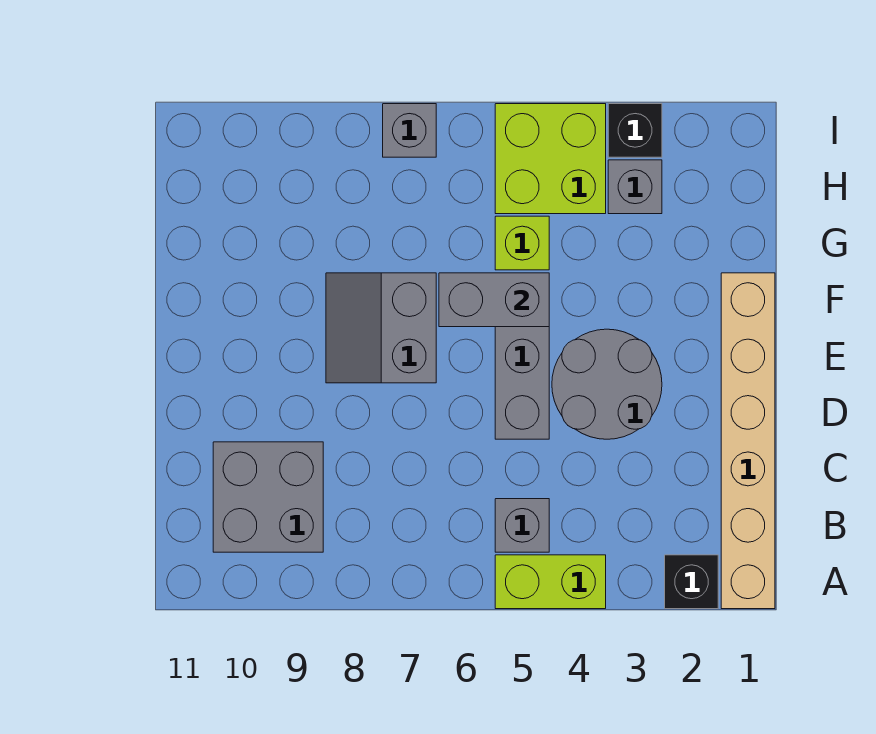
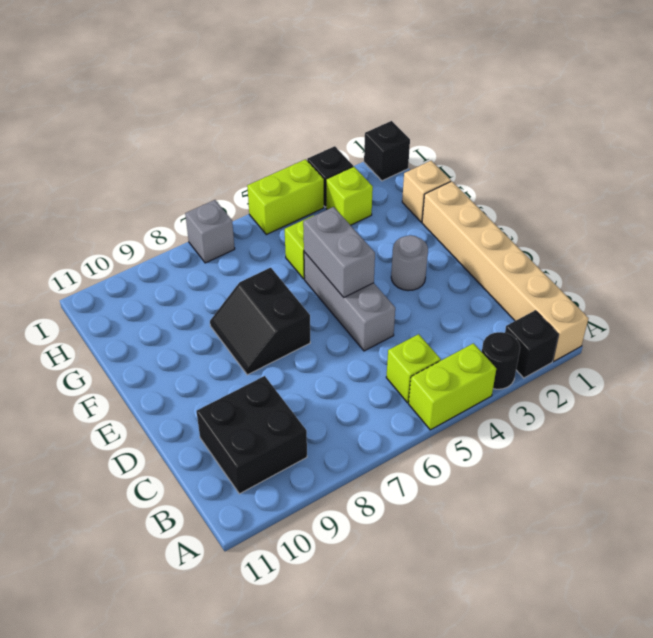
none -> black 1x1 round brick [482,332,520,389]
grey 1x1 brick [495,499,549,552] -> lime 1x1 brick [386,334,441,403]
grey 2x2 brick [213,442,323,552] -> black 2x2 brick [196,376,307,494]
grey 2x2 round brick [552,329,662,439] -> grey 1x1 round brick [391,235,428,291]
grey 2x2 slope [326,273,436,383] -> black 2x2 slope [210,268,310,375]
grey 1x2 brick [439,273,549,327] -> grey 1x2 brick turned to [303,207,375,297]
none -> tan 1x1 brick [402,161,451,222]
grey 1x1 brick [608,160,662,214] -> lime 1x1 brick [326,166,373,225]
lime 2x2 brick [495,104,606,214] -> lime 1x2 brick [247,159,324,235]
none -> black 1x1 brick [364,121,410,181]

